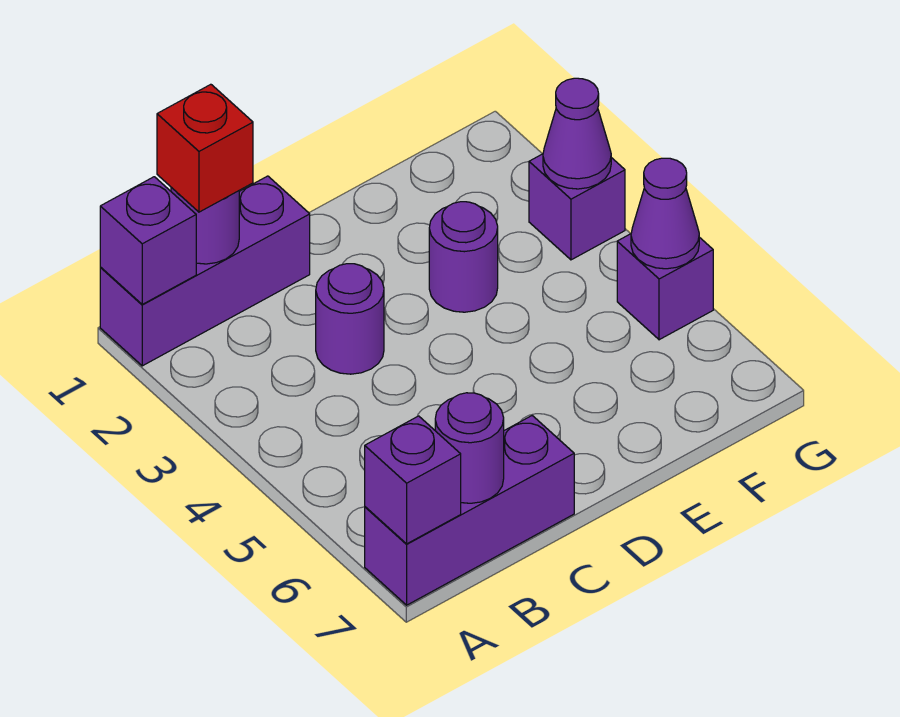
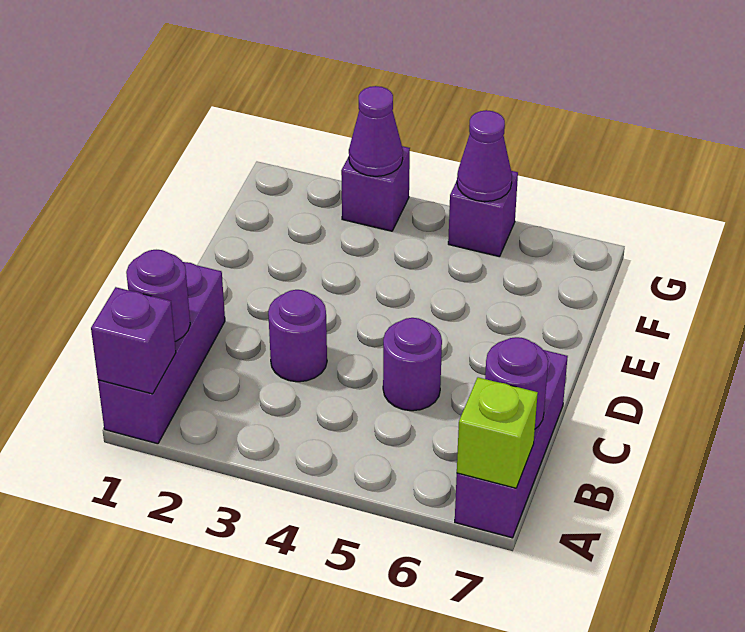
purple 1x1 brick [365,416,461,544] -> lime 1x1 brick [457,377,538,488]
red 1x1 brick [157,84,253,212] -> none
purple 1x1 round brick [429,202,498,312] -> purple 1x1 round brick moved to [383,318,442,411]

